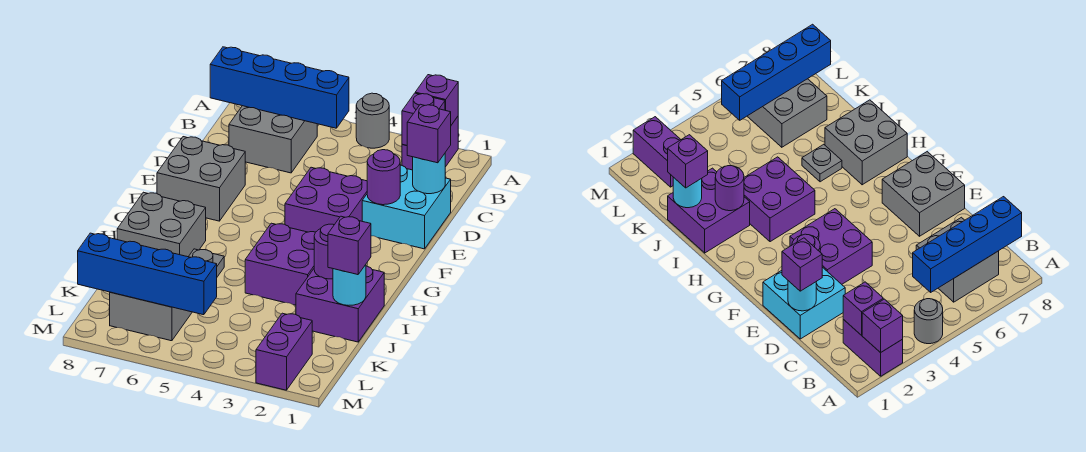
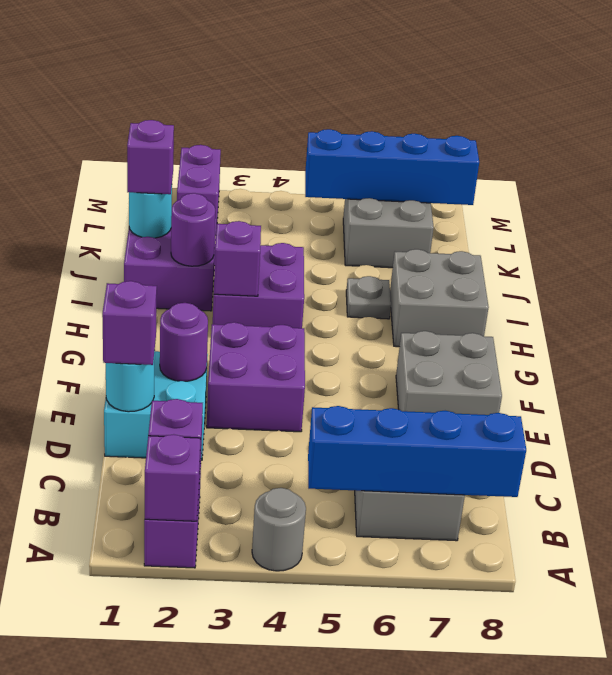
none -> purple 1x1 brick [214,221,261,296]

